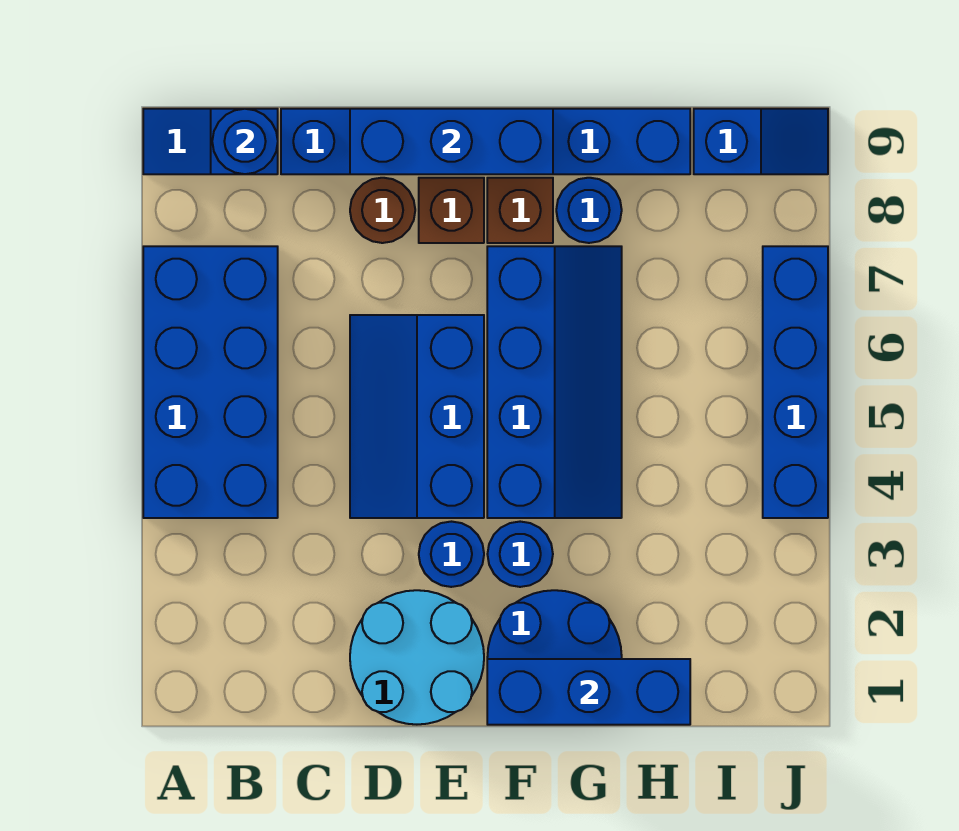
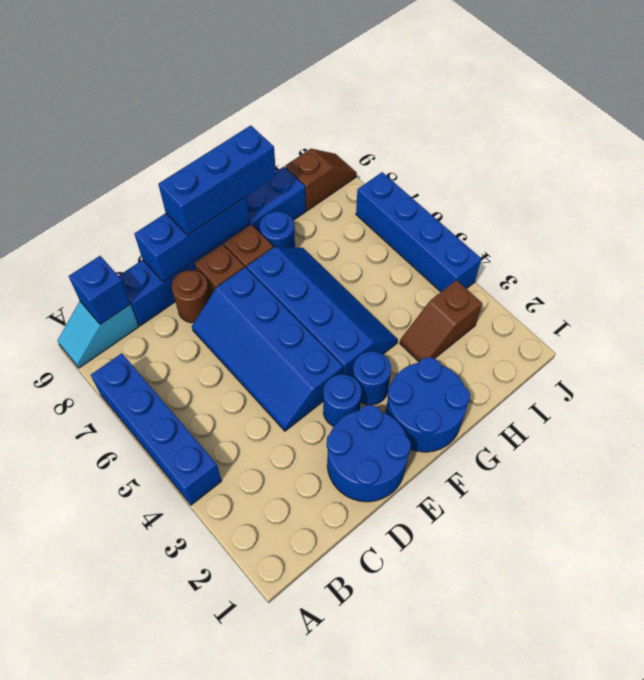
blue 2x4 brick [143,246,278,518] -> blue 1x4 brick [91,353,222,505]
blue 1x2 slope [143,109,278,174] -> cyan 1x2 slope [57,301,139,368]
blue 1x1 round brick [212,109,278,174] -> blue 1x1 brick [69,256,130,324]
cyan 2x2 round brick [350,590,484,724] -> blue 2x2 round brick [327,405,411,502]
blue 2x3 slope [350,315,484,518] -> blue 2x4 slope [192,267,343,431]
blue 1x3 brick [487,659,690,725] -> blue 1x3 brick moved to [158,125,276,235]
none -> brown 1x2 slope [400,280,482,362]
blue 1x2 slope [694,109,828,174] -> brown 1x2 slope [285,149,357,211]

